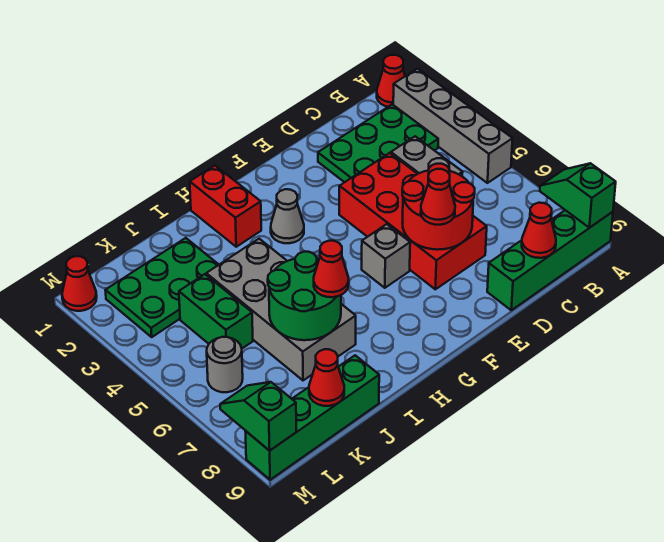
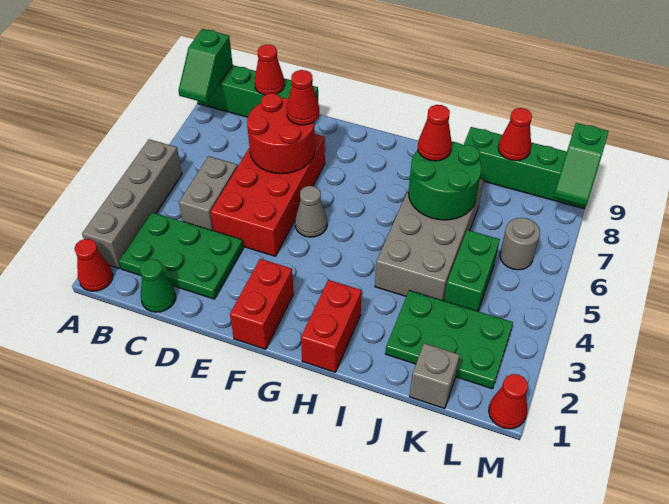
none -> green 1x1 cone [140,259,176,312]
none -> red 1x2 brick [230,259,294,349]
grey 1x1 brick [362,224,410,288] -> grey 1x1 brick moved to [410,343,460,409]
grey 1x1 cone [271,189,304,243] -> grey 1x1 cone moved to [295,186,327,237]

